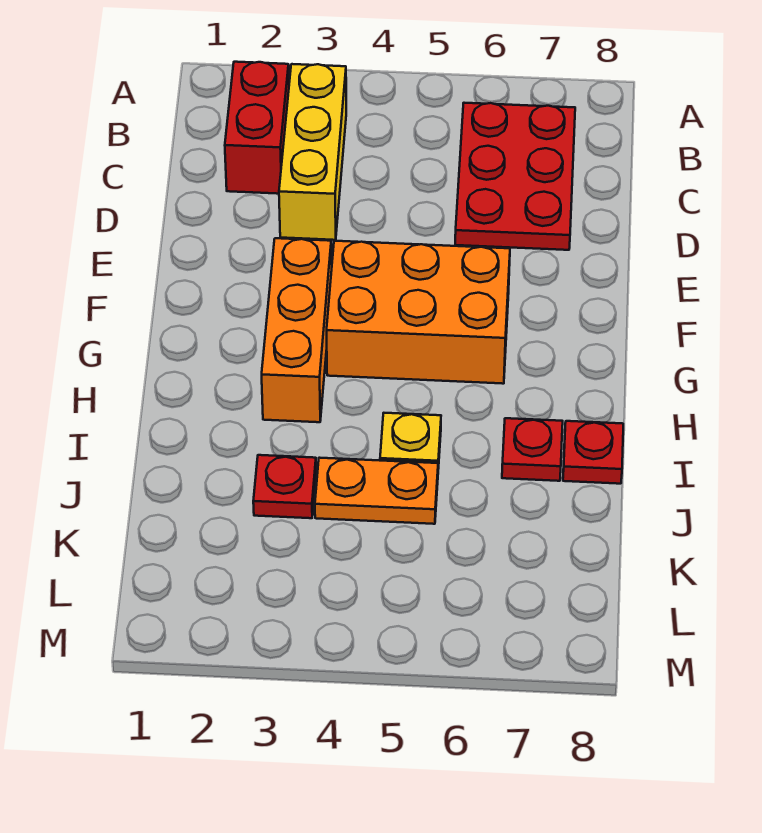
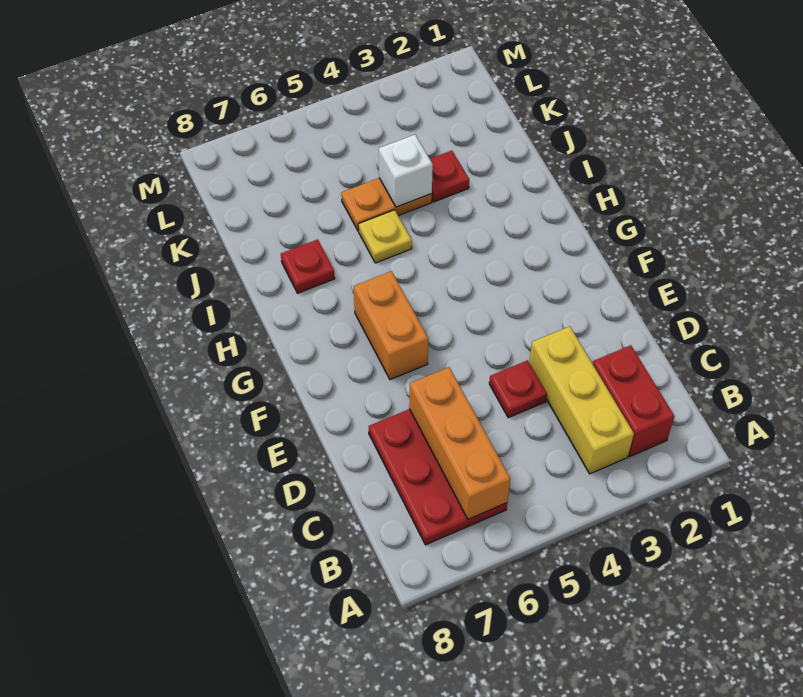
orange 1x3 brick [262,238,332,422] -> orange 1x3 brick moved to [409,367,511,519]
orange 2x3 brick [327,241,510,384] -> orange 1x2 brick [354,271,428,380]
red 1x1 plate [563,421,623,484] -> red 1x1 plate moved to [489,360,547,418]
none -> white 1x1 brick [379,135,433,207]

